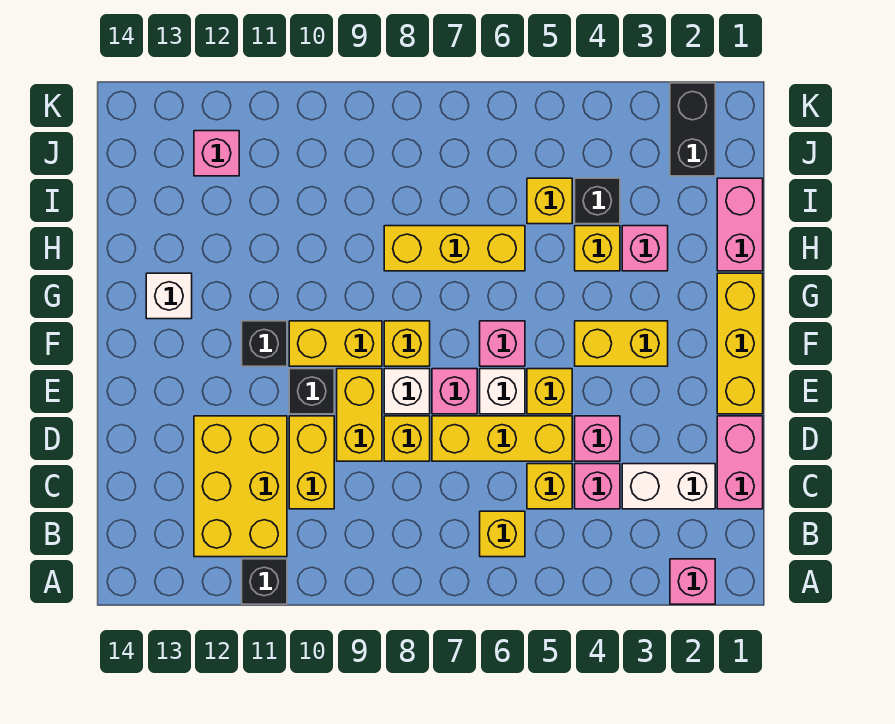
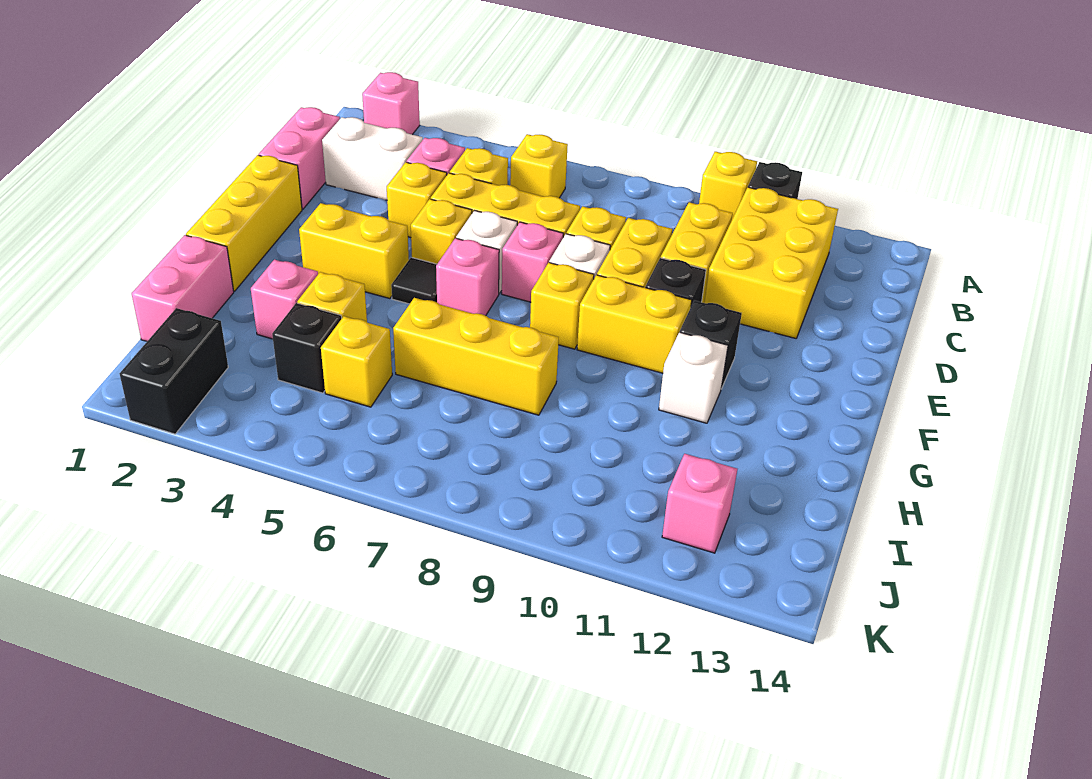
none -> yellow 1x1 brick [699,152,757,219]
pink 1x1 brick [575,416,620,461] -> yellow 1x1 brick [387,162,447,237]
none -> black 1x1 tile [391,257,437,304]
white 1x1 brick [146,273,192,319] -> white 1x1 brick moved to [659,332,728,423]

